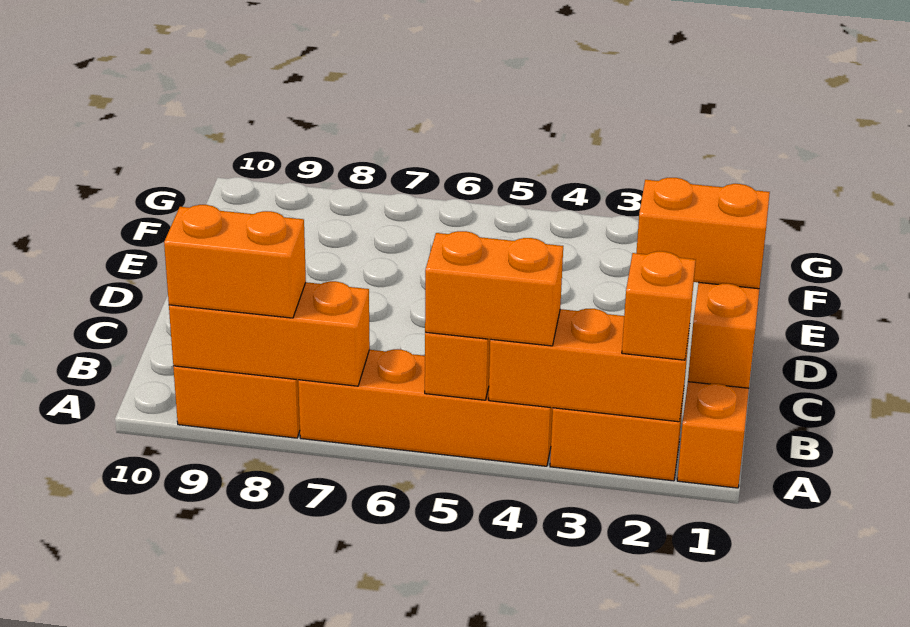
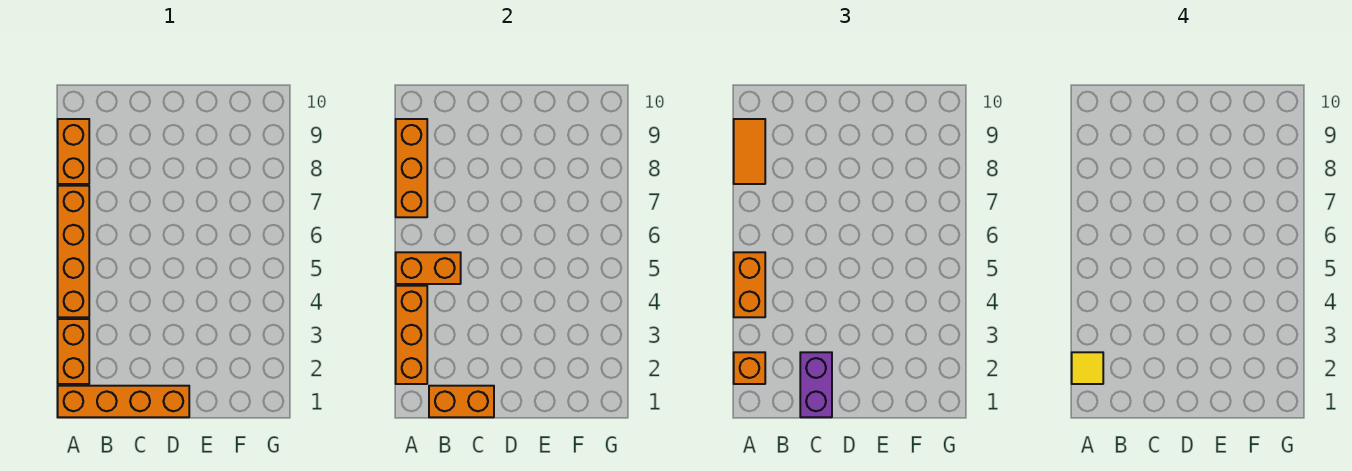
none -> yellow 1x1 tile [1072,352,1103,384]
orange 1x2 brick [164,205,306,318] -> orange 1x2 tile [734,119,765,184]
orange 1x2 brick [636,178,770,289] -> purple 1x2 brick [800,352,832,417]

